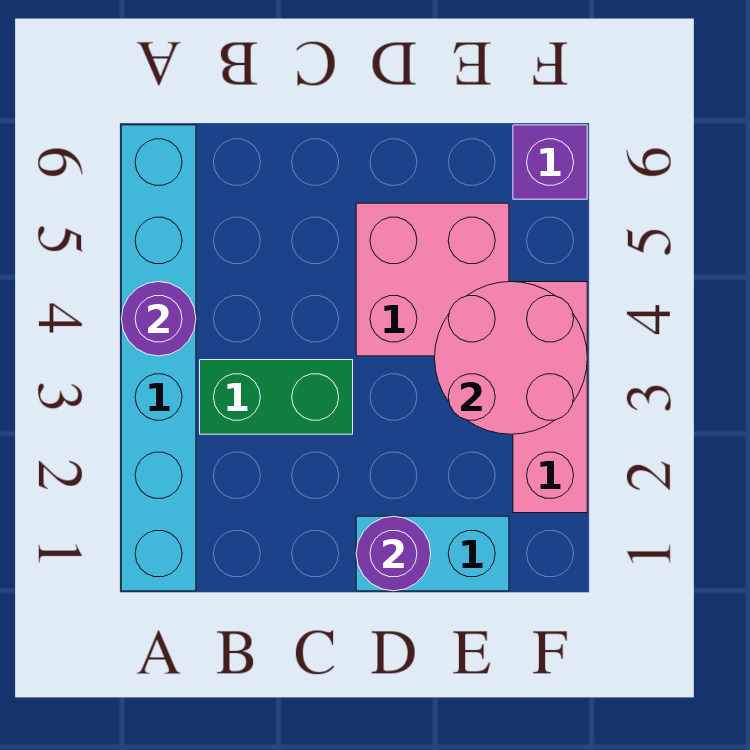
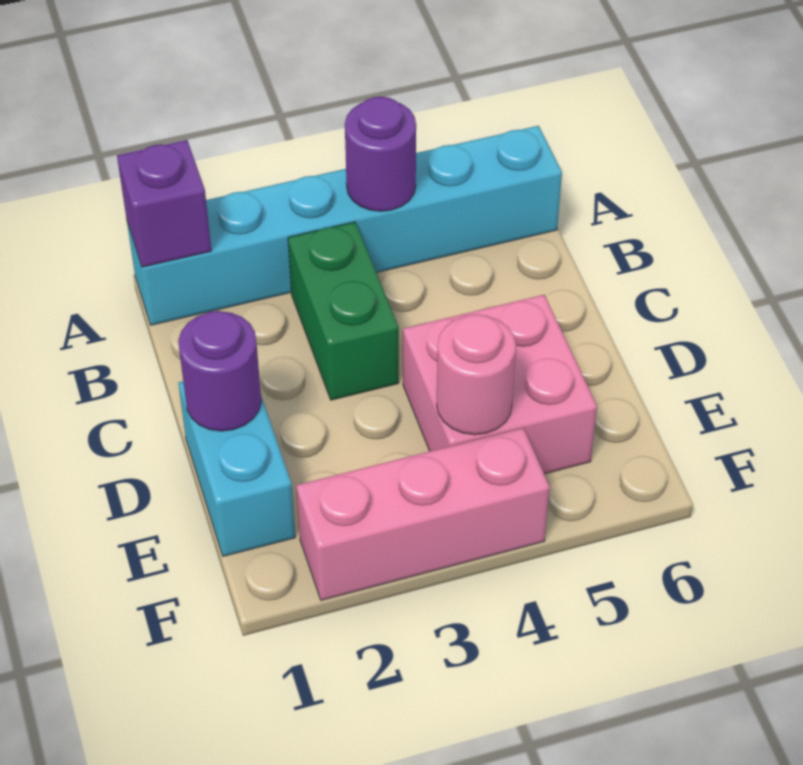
pink 2x2 round brick [435,282,587,434] -> pink 1x1 round brick [437,314,516,435]
purple 1x1 brick [513,125,587,199] -> purple 1x1 brick moved to [117,140,211,267]

